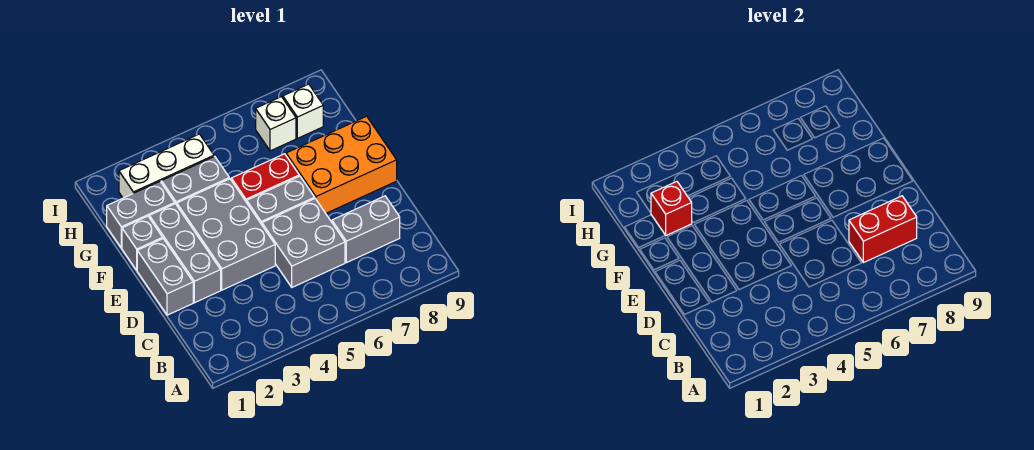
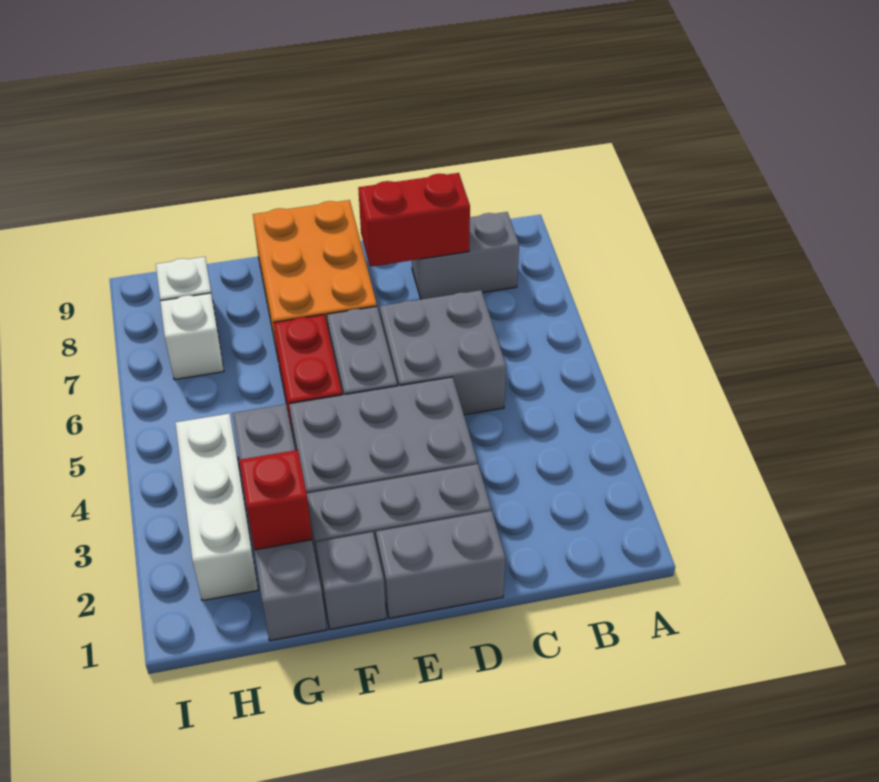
grey 1x2 brick [332,196,400,263] -> grey 1x2 brick turned to [412,212,519,299]
red 1x2 brick [849,196,917,263] -> red 1x2 brick turned to [358,173,470,267]

